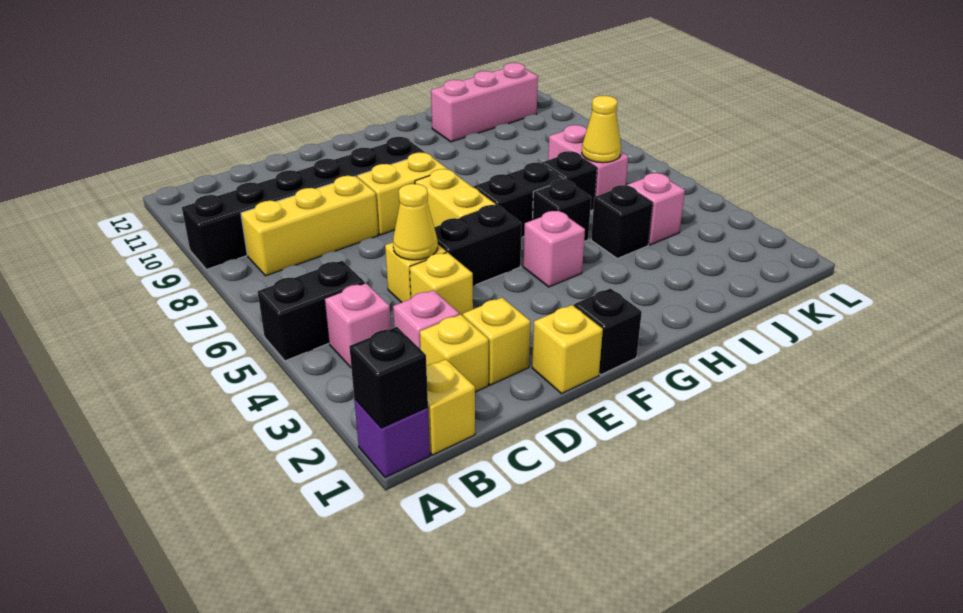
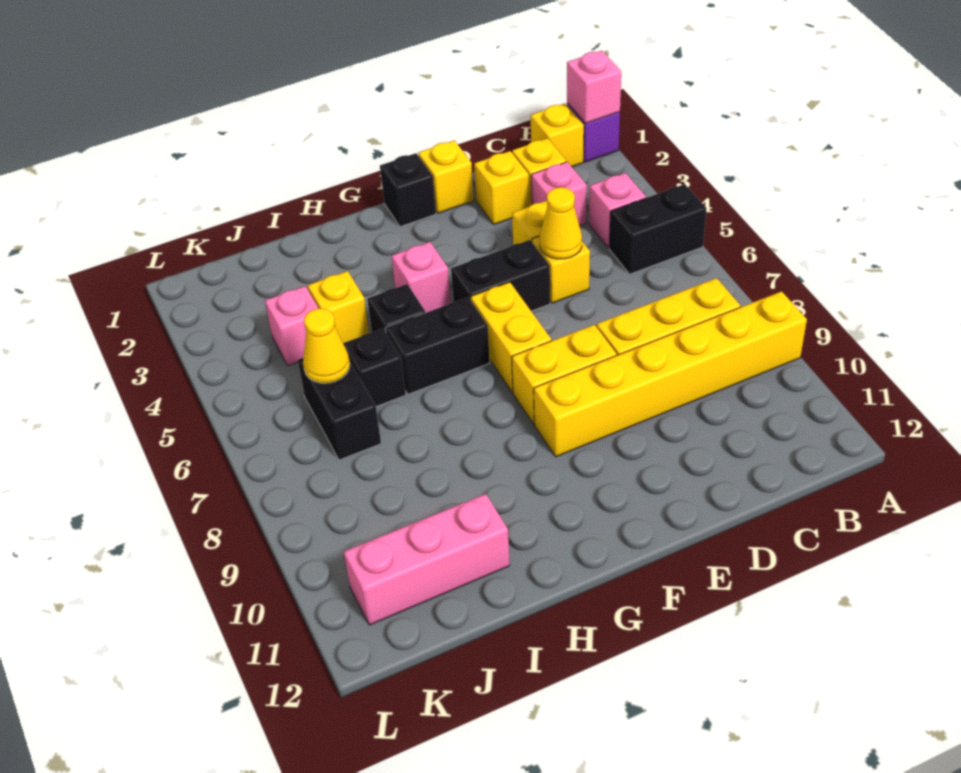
black 1x1 brick [349,327,428,428] -> pink 1x1 brick [567,51,621,123]
black 1x6 brick [182,137,425,269] -> yellow 1x6 brick [534,291,807,457]
black 1x1 brick [591,185,653,258] -> yellow 1x1 brick [308,271,369,343]
pink 1x2 brick [548,125,628,197] -> black 1x2 brick [298,358,381,460]

